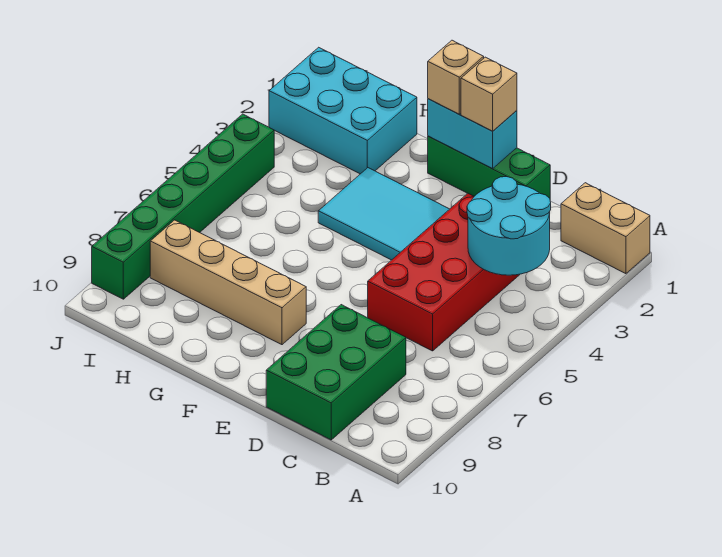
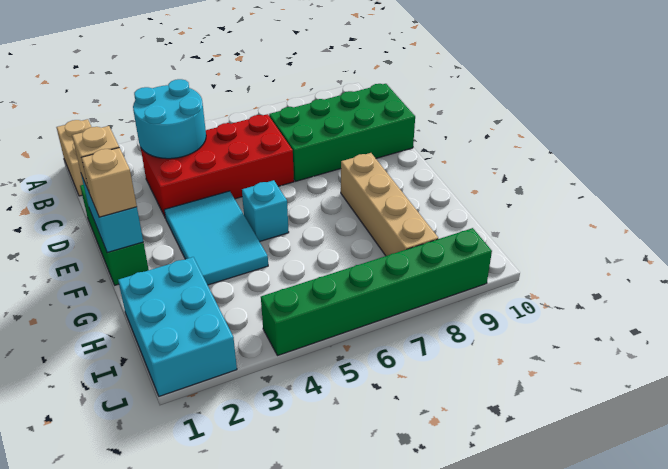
green 2x3 brick [266,305,406,440] -> green 2x4 brick [269,84,415,181]
none -> cyan 1x1 brick [242,180,289,242]

